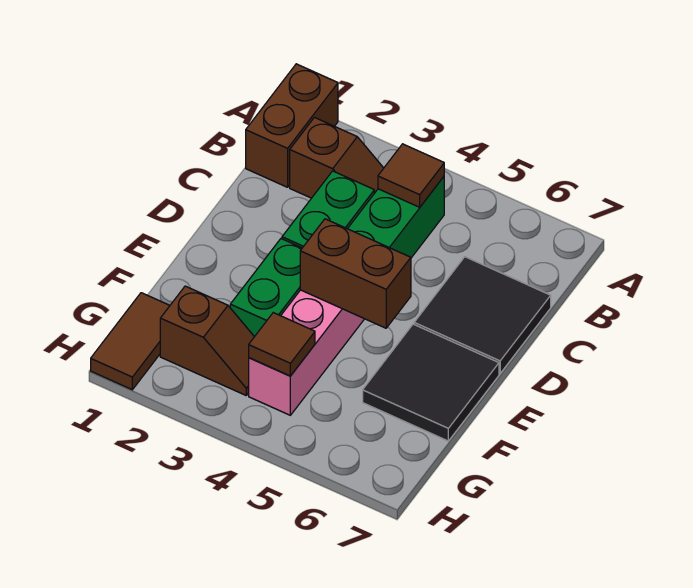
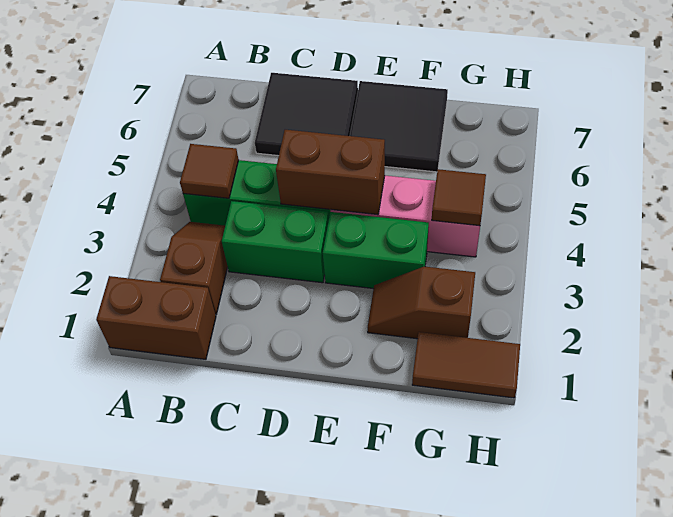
brown 1x2 brick [300,219,411,328] -> brown 1x2 brick turned to [276,130,385,215]
brown 1x2 slope [160,286,254,395] -> brown 1x2 slope turned to [368,267,475,339]

